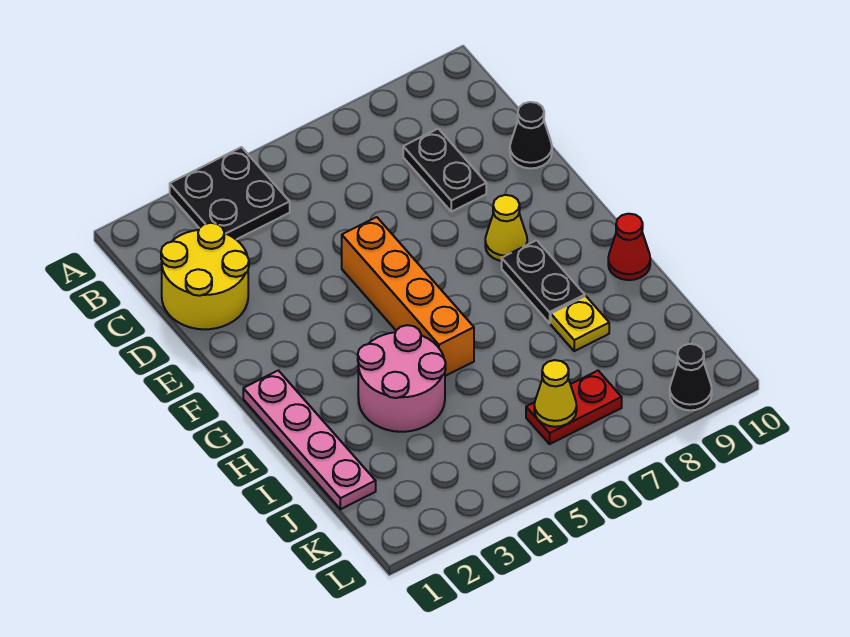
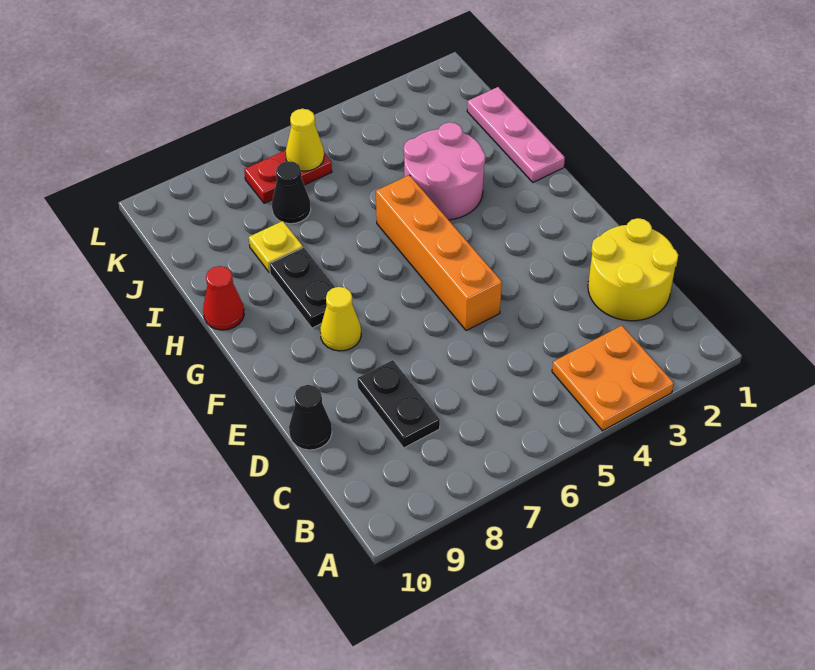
black 2x2 plate [170,147,290,240] -> orange 2x2 plate [552,326,674,431]
pink 1x4 plate [243,370,376,509] -> pink 1x3 plate [467,87,565,182]
black 1x1 cone [670,344,712,410] -> black 1x1 cone moved to [272,161,311,224]

